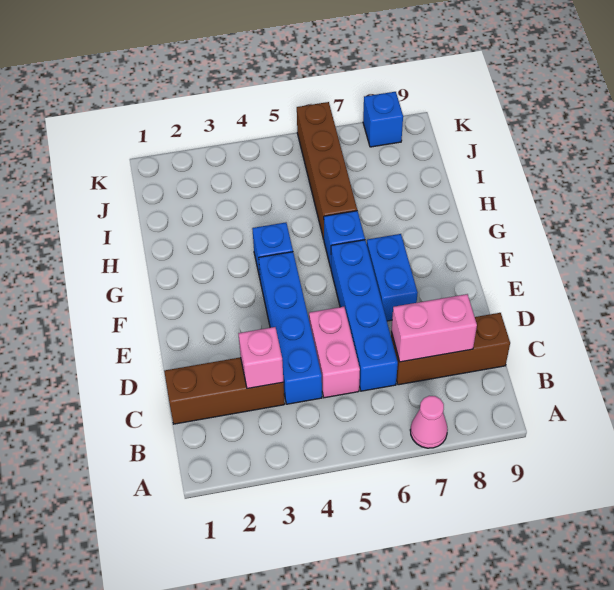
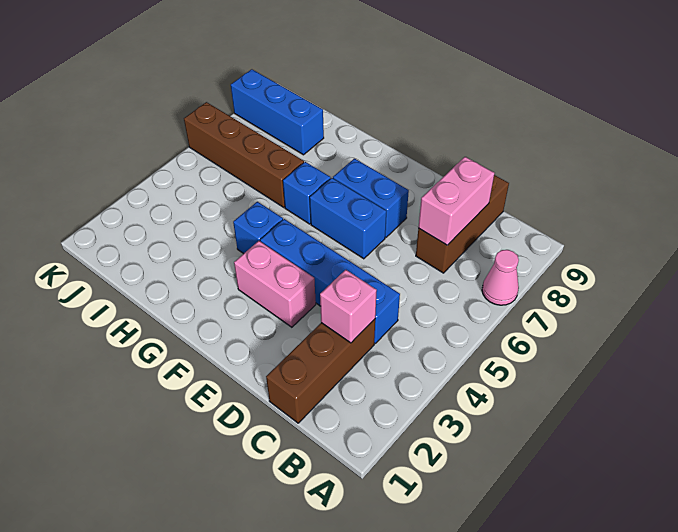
pink 1x2 brick [309,307,360,398] -> pink 1x2 brick moved to [234,241,316,327]
blue 1x4 brick [331,240,398,391] -> blue 1x2 brick [310,178,386,259]
blue 1x1 brick [363,92,403,147] -> blue 1x3 brick [231,69,324,155]

